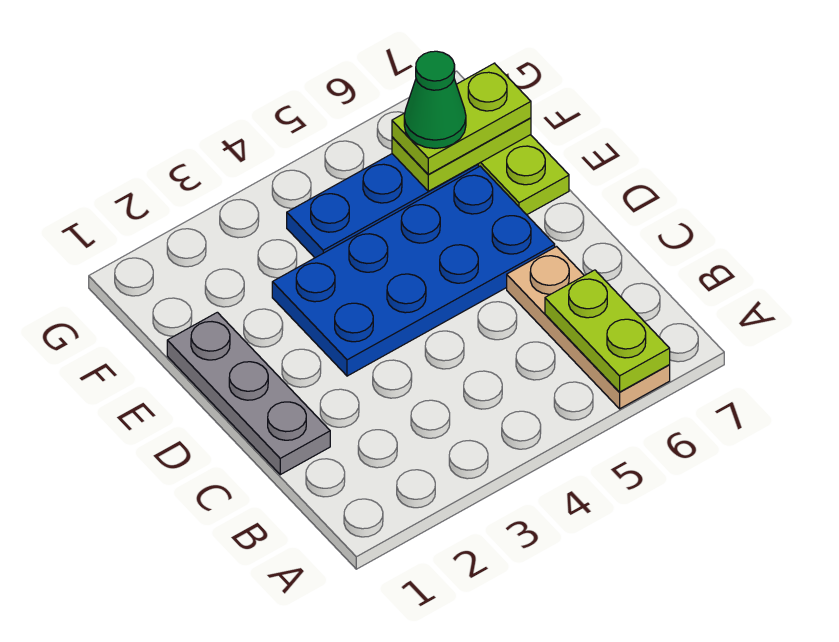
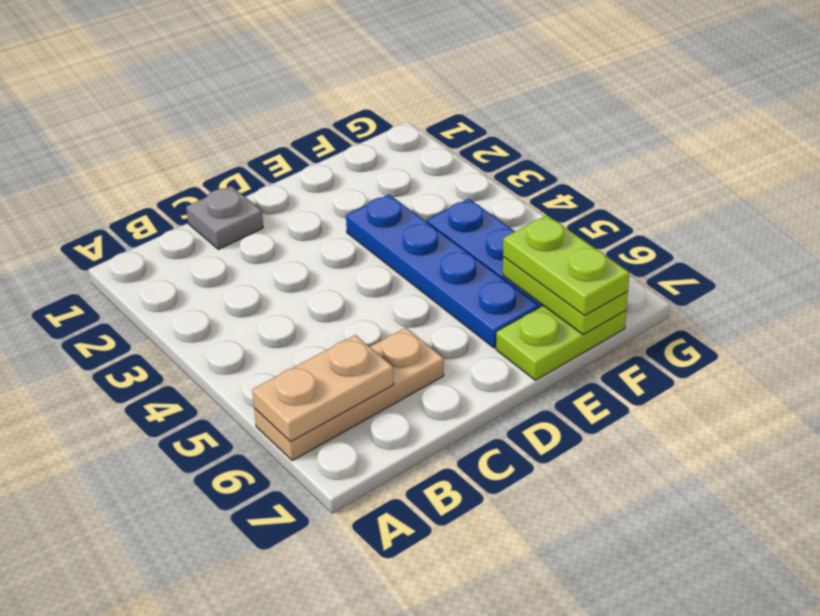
lime 1x2 plate [545,270,670,392] -> tan 1x2 plate [252,335,394,442]
grey 1x3 plate [167,312,330,475] -> grey 1x1 plate [186,186,263,249]
blue 2x4 plate [272,166,555,376] -> blue 1x4 plate [346,195,539,348]
green 1x1 cone [404,51,466,148] -> none

